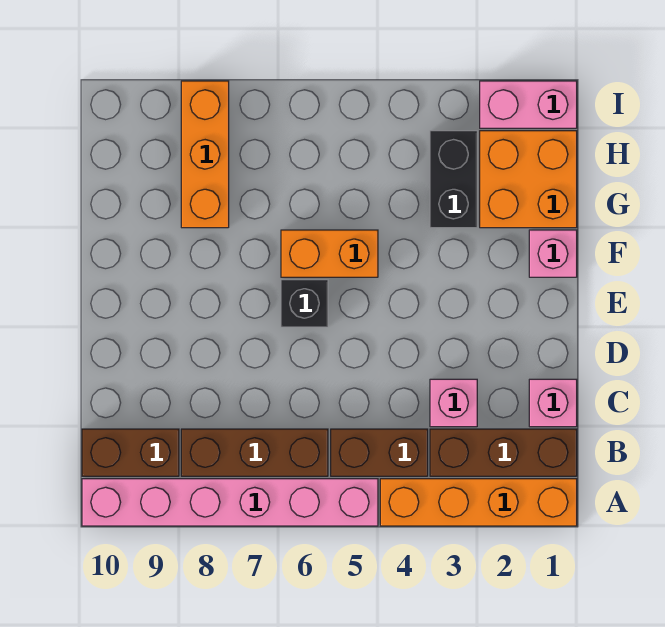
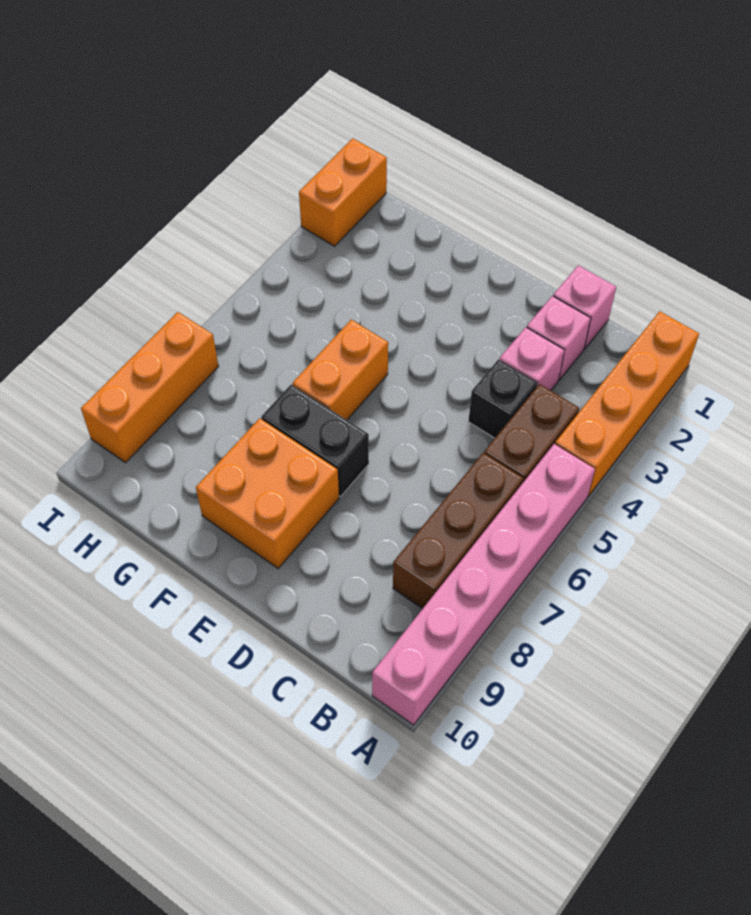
brown 1x3 brick [430,429,577,476] -> none
brown 1x2 brick [82,429,179,476] -> none
black 1x1 brick [281,280,328,327] -> black 1x1 brick moved to [468,359,537,438]
pink 1x1 brick [529,230,577,277] -> pink 1x1 brick moved to [527,296,591,380]
orange 2x2 brick [480,131,577,228] -> orange 2x2 brick moved to [196,418,339,568]
black 1x2 brick [430,131,477,228] -> black 1x2 brick moved to [261,385,369,497]
orange 1x3 brick [181,81,229,228] -> orange 1x3 brick turned to [81,312,218,463]
pink 1x2 brick [480,81,577,128] -> orange 1x2 brick [299,138,387,246]

